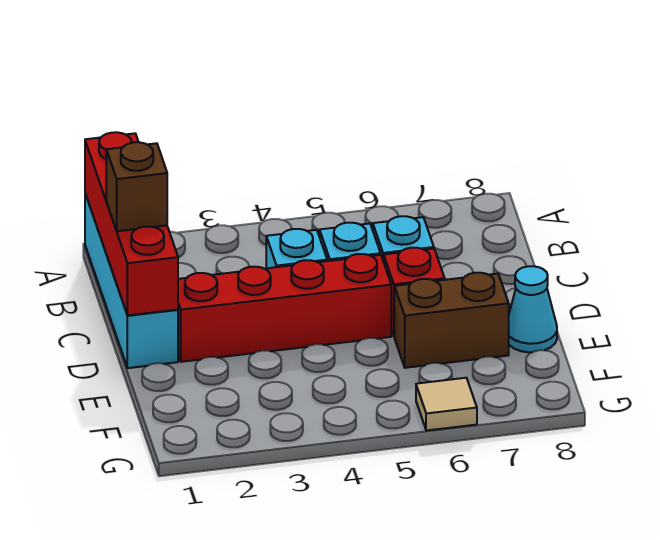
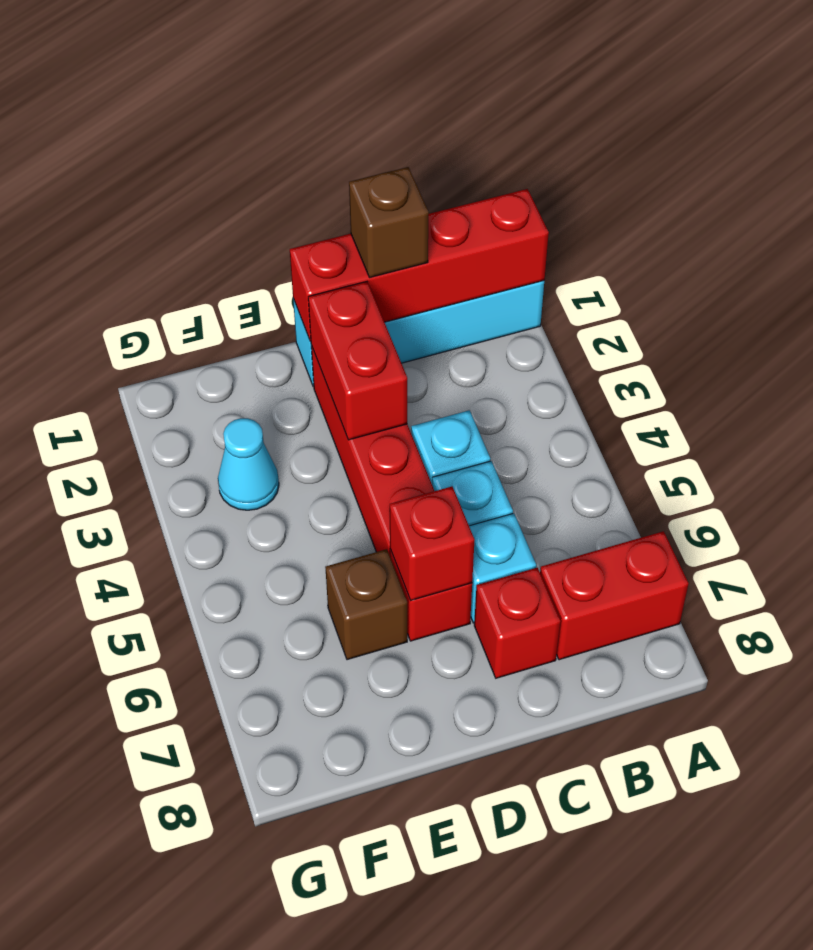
none -> red 1x2 brick [540,531,689,660]
none -> red 1x1 brick [474,568,561,678]
none -> red 1x2 brick [308,282,407,440]
none -> red 1x1 brick [390,486,474,601]
brown 1x2 brick [394,273,509,368] -> brown 1x1 brick [325,549,407,660]
cyan 1x1 cone [509,266,557,352] -> cyan 1x1 cone moved to [218,418,279,510]
tan 1x1 tile [416,378,477,431] -> none

